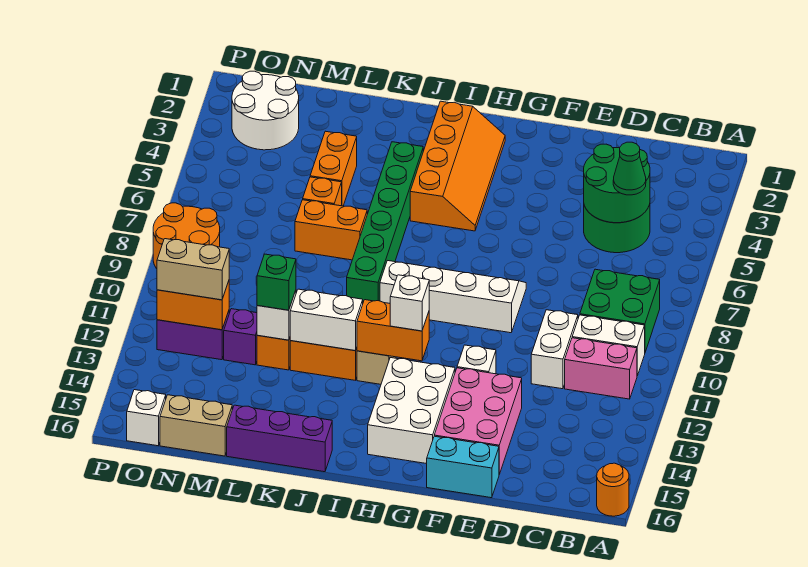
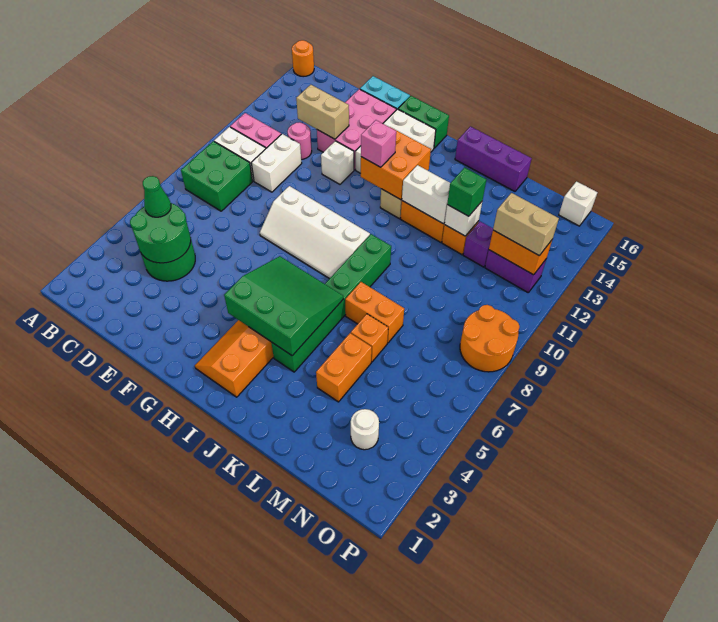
none -> pink 1x1 round brick [287,122,312,159]
none -> green 1x2 brick [398,96,449,148]
none -> green 3x3 slope [224,256,343,356]
orange 1x2 brick [357,300,429,361] -> orange 2x2 brick [361,127,431,200]
white 1x1 brick [390,275,429,331] -> pink 1x1 brick [361,120,396,167]
tan 1x2 brick [160,395,232,456] -> tan 1x2 brick moved to [296,85,349,139]
white 2x2 round brick [232,71,299,150] -> white 1x1 round brick [351,409,379,450]

